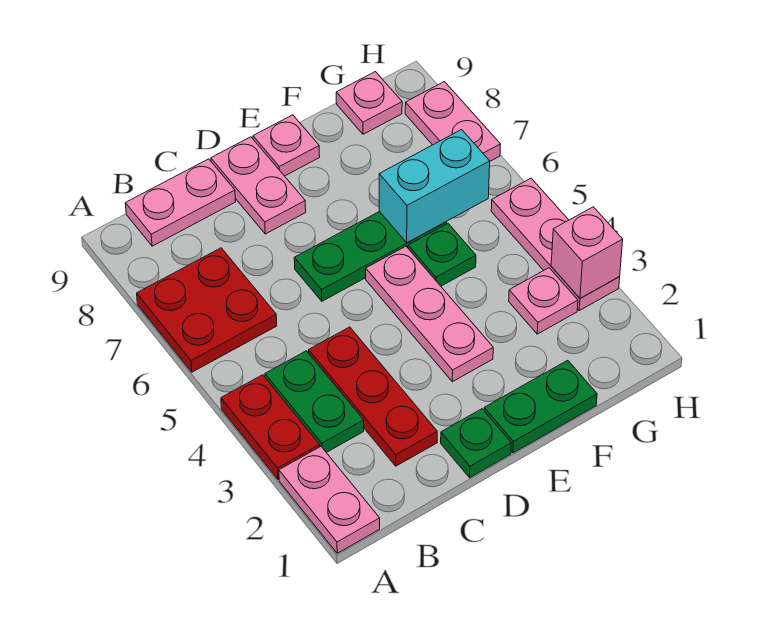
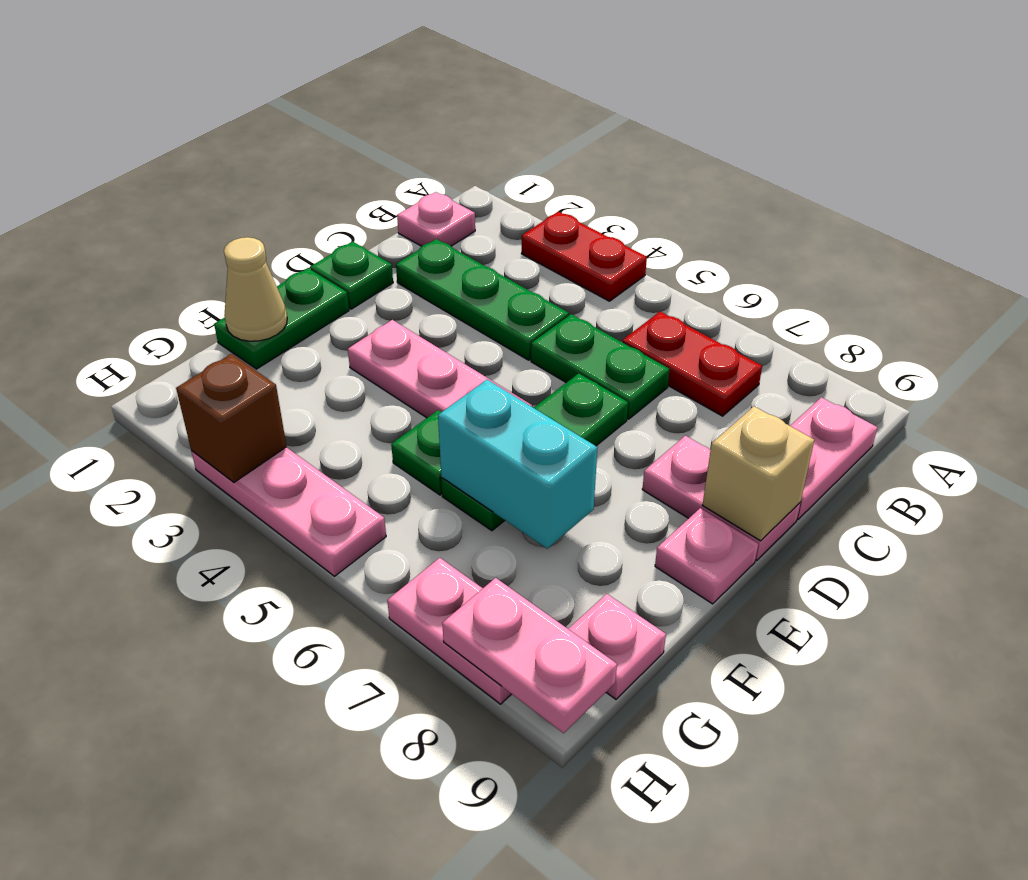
pink 1x2 plate [279,447,380,553] -> pink 1x2 plate moved to [442,578,617,733]
red 2x2 plate [137,248,277,372] -> red 1x2 plate [622,312,762,416]
green 1x2 plate [265,351,364,452] -> green 1x2 plate moved to [531,314,669,419]
red 1x3 plate [309,327,437,466] -> green 1x3 plate [396,239,569,360]
none -> tan 1x1 brick [703,406,814,541]
none -> tan 1x1 cone [224,237,287,341]
cyan 1x2 brick [379,130,490,243] -> cyan 1x2 brick turned to [438,380,597,549]
pink 1x1 plate [509,268,578,334] -> pink 1x1 plate moved to [397,192,475,246]
pink 1x1 brick [551,207,623,298] -> brown 1x1 brick [176,354,287,482]

